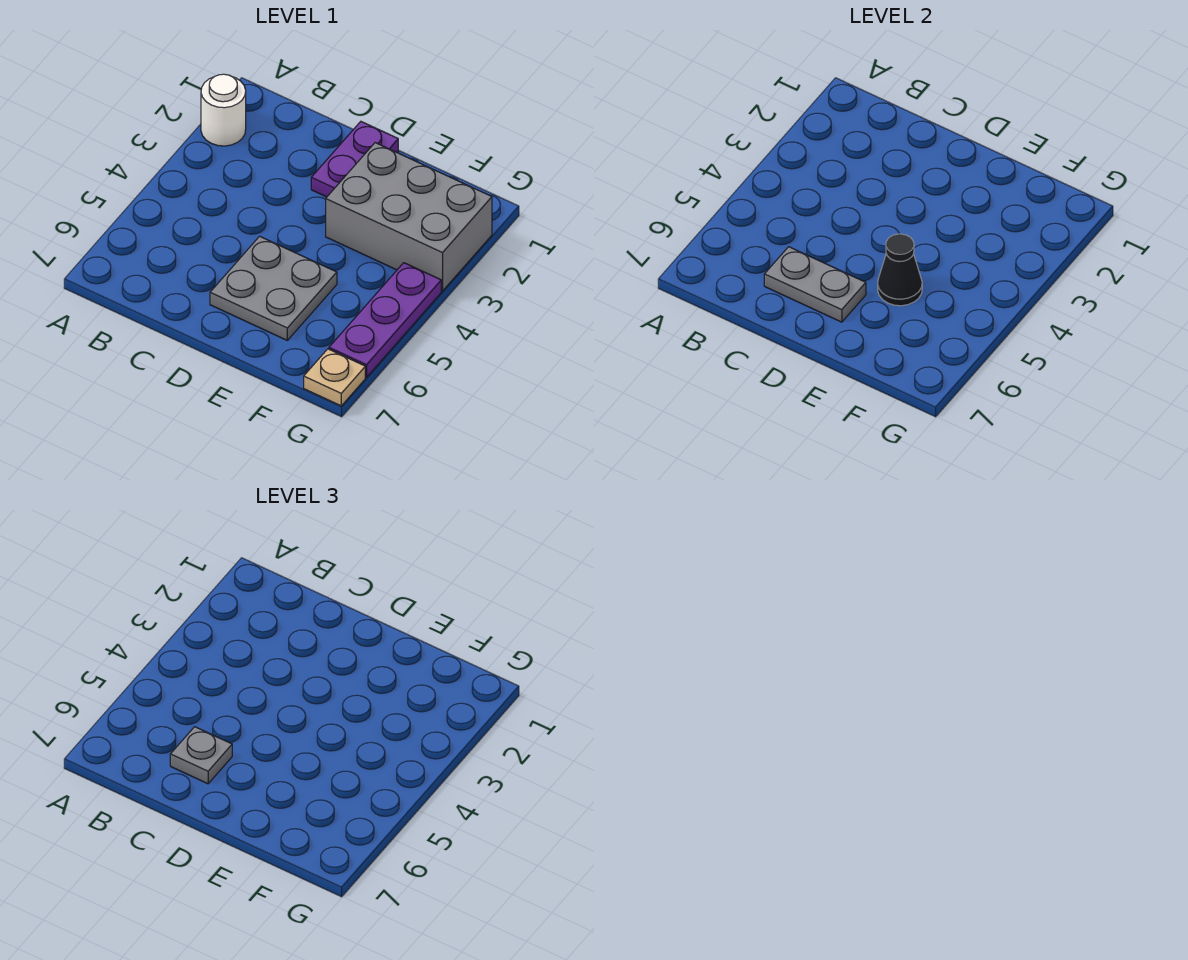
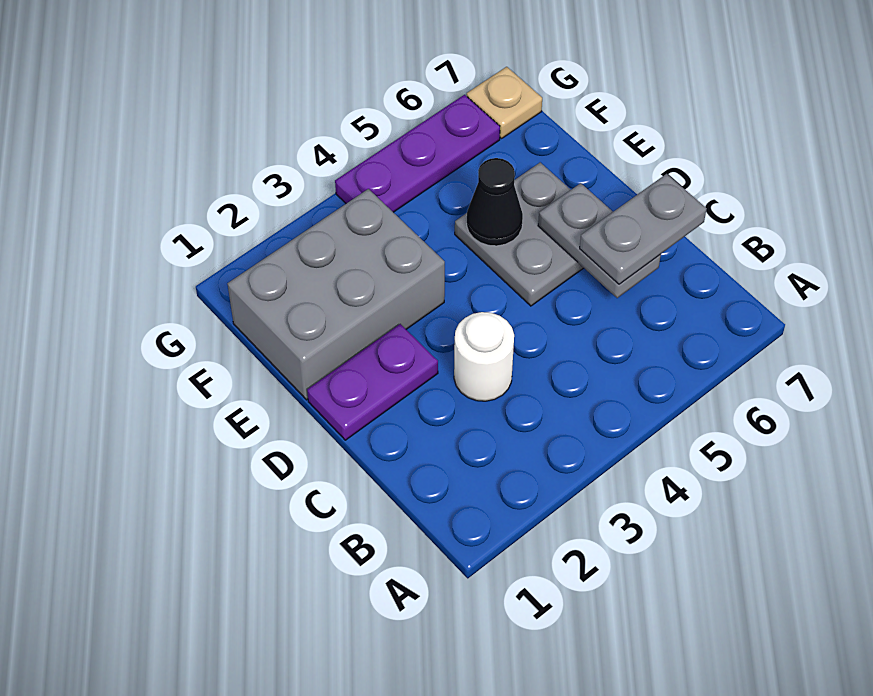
white 1x1 round brick [201,74,246,146] -> white 1x1 round brick moved to [454,312,514,401]
grey 1x1 plate [170,727,232,784] -> grey 1x2 plate [580,174,707,284]
grey 2x3 brick [326,143,492,291] -> grey 2x3 brick turned to [227,189,445,400]

